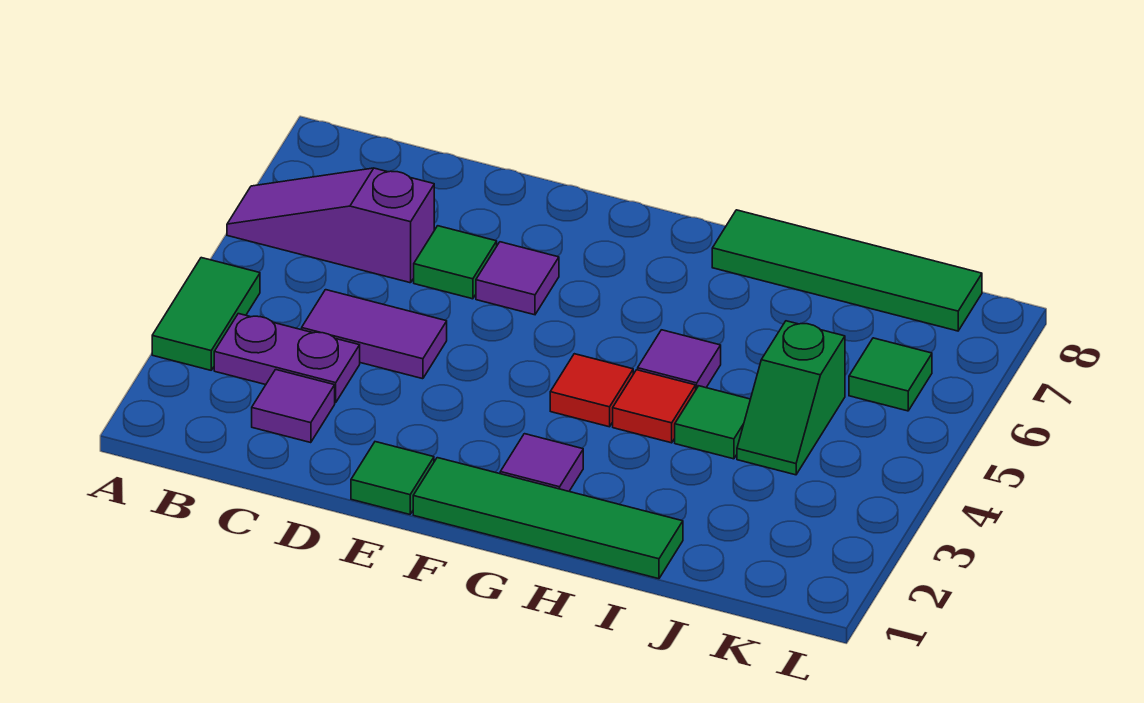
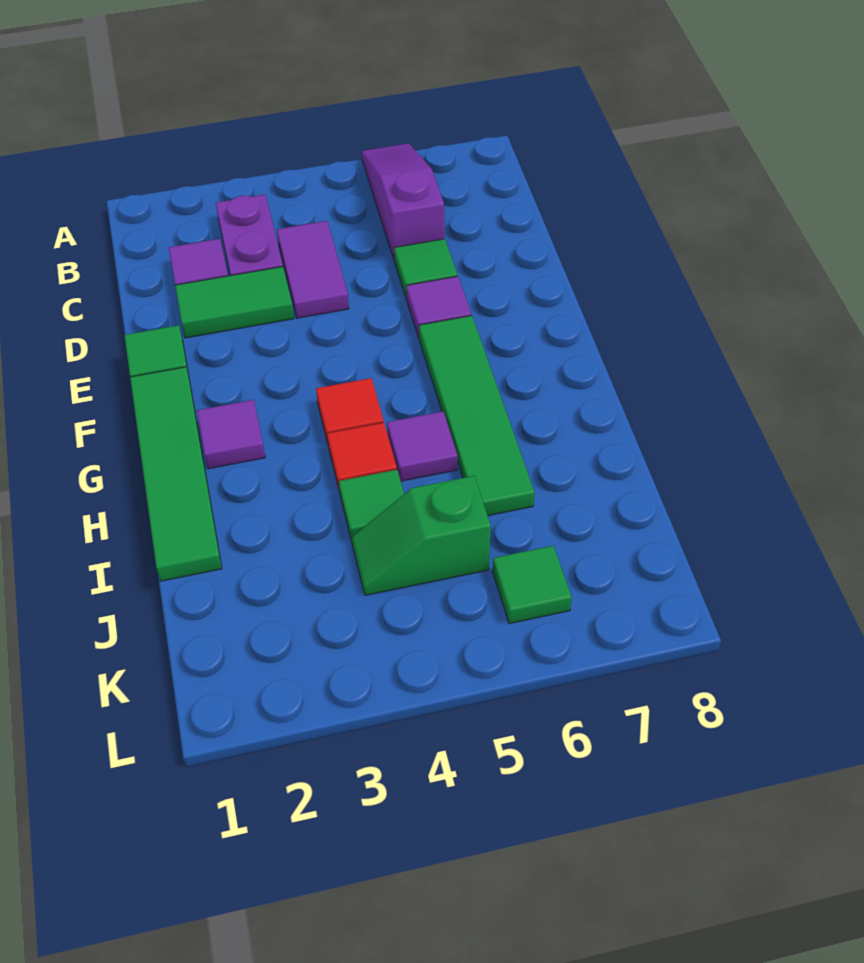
green 1x2 tile [152,258,260,370] -> green 1x2 tile moved to [175,267,294,338]
green 1x4 tile [712,210,982,331] -> green 1x4 tile moved to [419,316,535,516]

